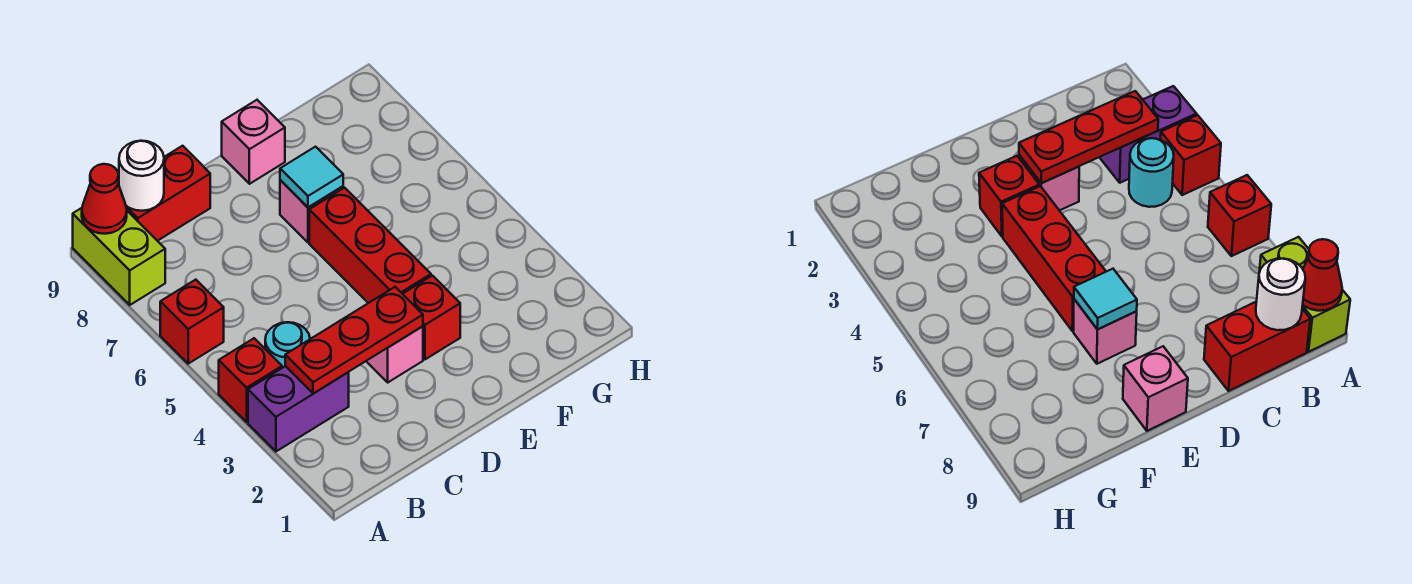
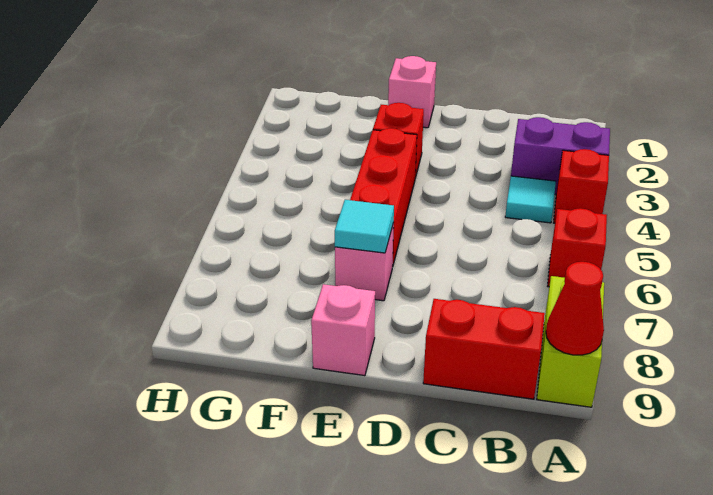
red 1x3 plate [285,287,423,393] -> none
cyan 1x1 round brick [265,322,310,368] -> cyan 1x1 tile [505,176,556,223]
white 1x1 round brick [119,141,164,211] -> none
pink 1x1 brick [366,326,423,382] -> pink 1x1 brick moved to [388,56,436,128]

